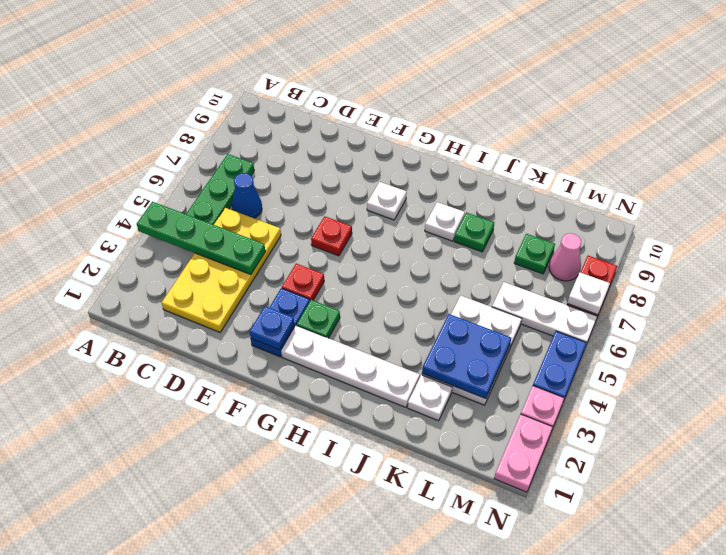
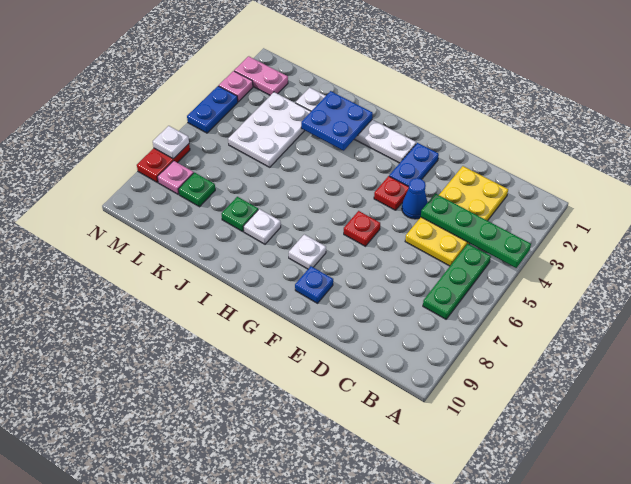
blue 1x1 cone [232,173,262,218] -> blue 1x1 cone moved to [402,178,427,219]
blue 1x1 plate [250,306,294,350] -> blue 1x1 plate moved to [295,266,333,303]
green 1x1 plate [297,300,340,338] -> none
blue 2x2 plate [422,314,511,399] -> blue 2x2 plate moved to [301,91,373,151]
white 1x3 plate [492,282,597,344] -> none
pink 1x1 cone [549,233,581,281] -> pink 1x1 plate [157,161,194,194]
pink 1x2 plate [494,414,553,492] -> pink 1x2 plate turned to [234,56,288,95]

